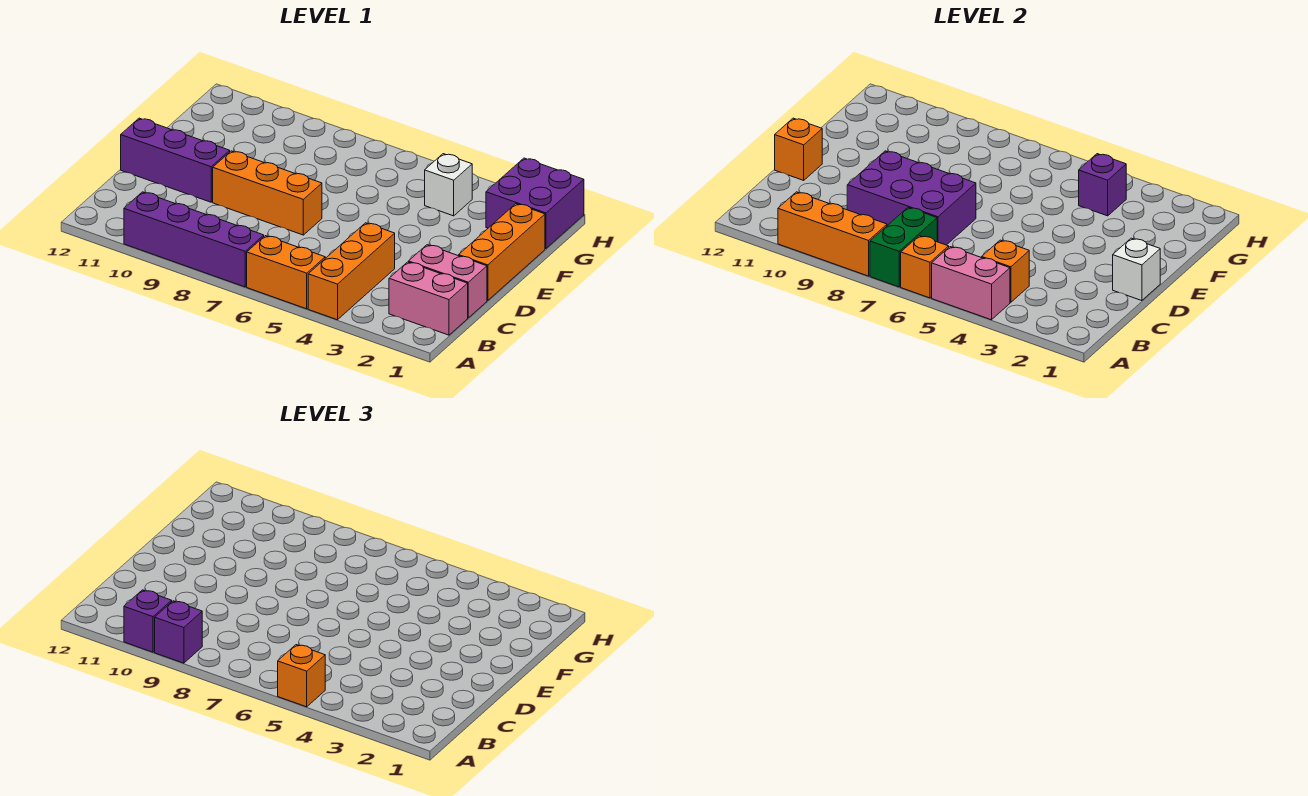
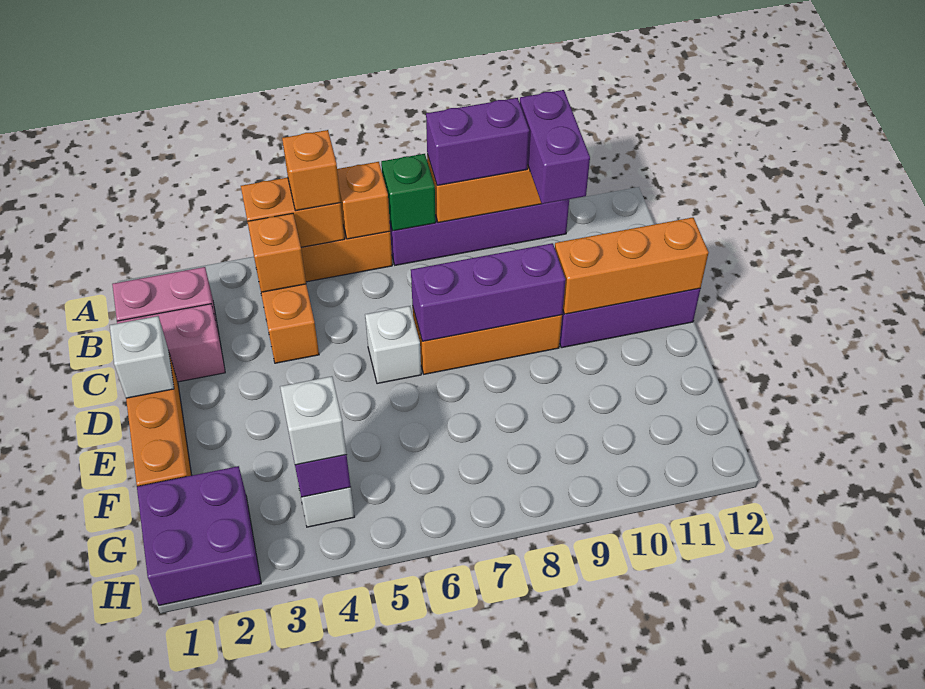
pink 1x2 brick [932,247,1010,320] -> orange 1x2 brick [241,178,344,247]
green 1x2 brick [870,208,937,287] -> green 1x1 brick [381,154,436,231]
purple 1x1 brick [155,601,202,663] -> purple 1x2 brick [426,98,529,185]
purple 1x1 brick [124,590,172,652] -> purple 1x2 brick [520,90,590,204]
purple 2x3 brick [847,151,976,245] -> purple 1x3 brick [411,243,566,341]
none -> white 1x1 brick [365,306,421,384]
orange 1x1 brick [775,118,822,180] -> orange 1x3 brick [555,217,709,314]
none -> white 1x1 brick [280,376,346,465]

